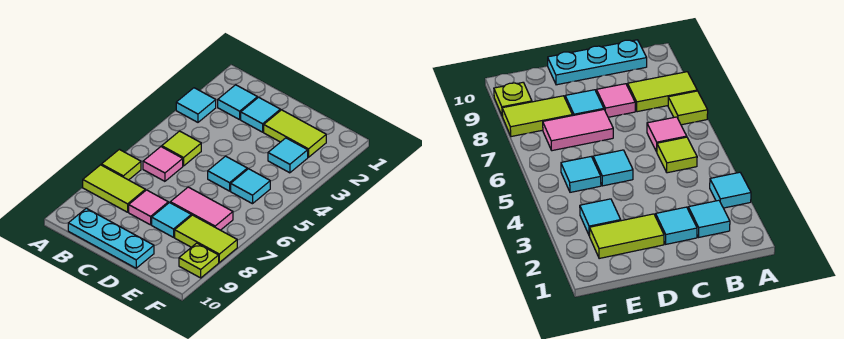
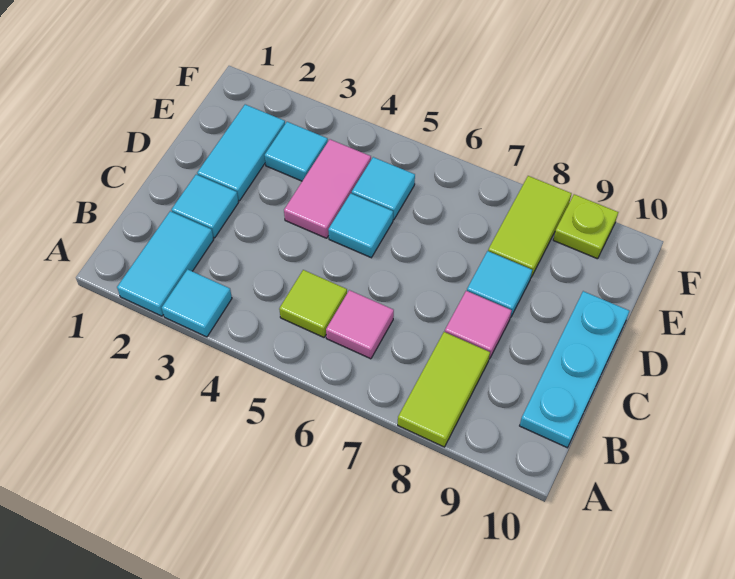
lime 1x1 tile [101,149,141,180] -> none
cyan 1x1 tile [218,85,257,120] -> cyan 1x2 tile [117,211,214,316]
lime 1x2 tile [264,110,326,157] -> cyan 1x2 tile [197,104,285,201]
pink 1x2 tile [170,187,233,230] -> pink 1x2 tile moved to [284,139,371,238]

